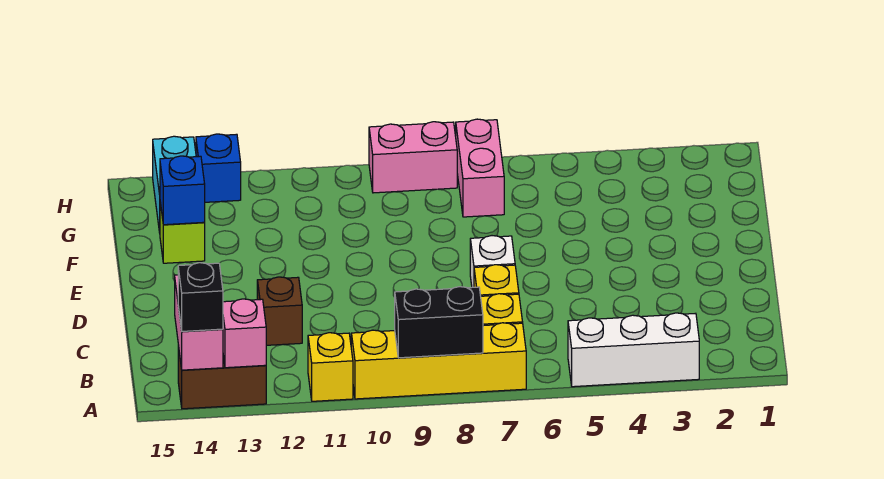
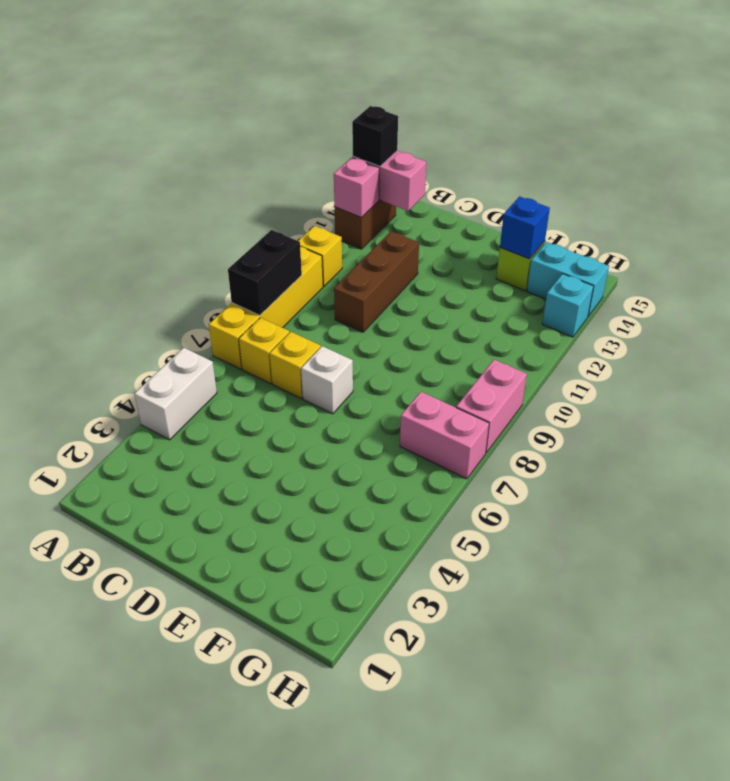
white 1x3 brick [568,313,699,387] -> white 1x2 brick [135,348,217,440]
brown 1x1 brick [257,277,302,345] -> brown 1x3 brick [334,231,419,332]
blue 1x1 brick [196,134,241,202] -> cyan 1x1 brick [542,274,594,337]

